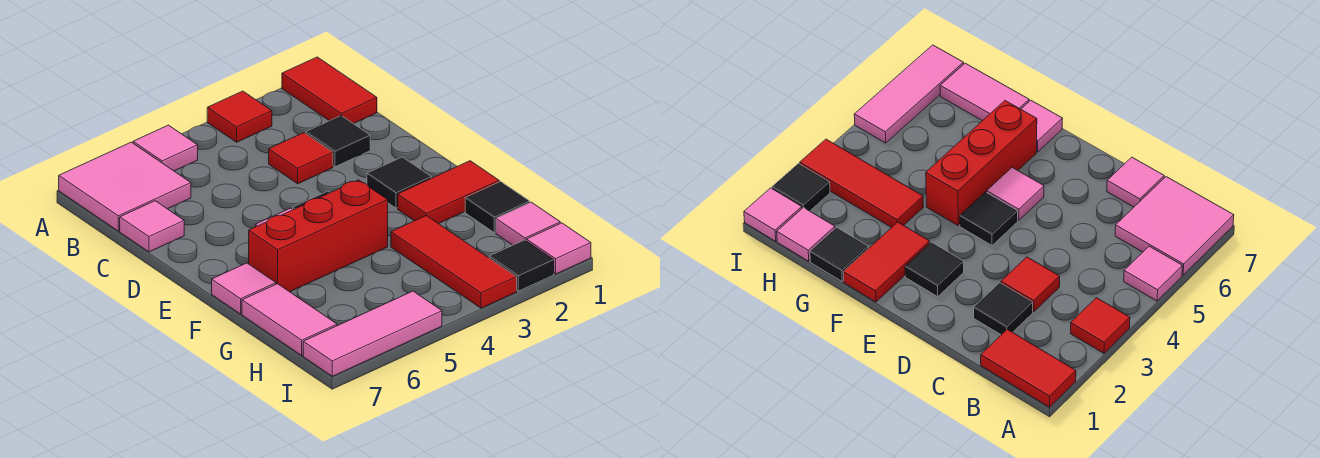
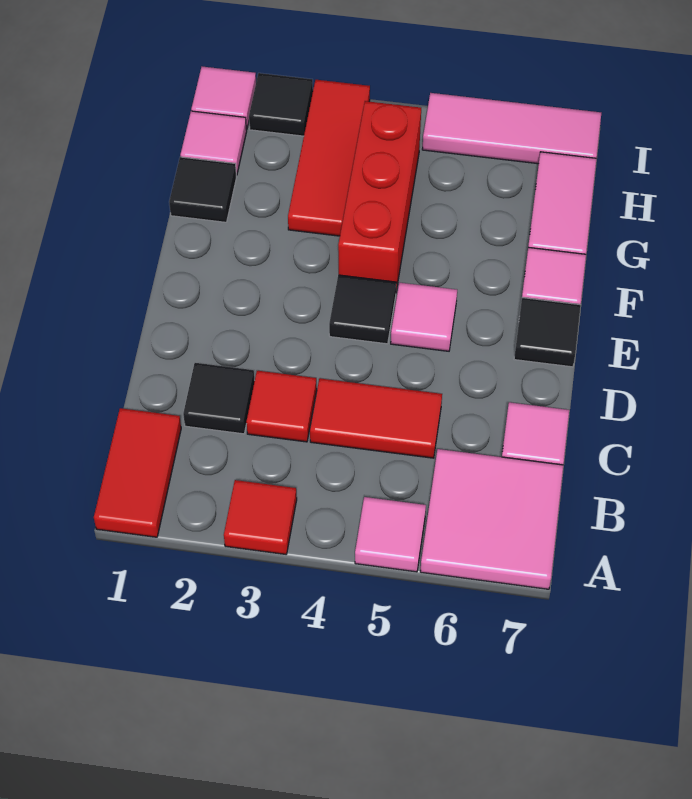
black 1x1 tile [367,157,431,208] -> black 1x1 tile moved to [514,298,581,367]
red 1x2 tile [398,161,499,224] -> red 1x2 tile moved to [310,378,442,458]
red 1x3 brick [249,180,388,292] -> red 1x3 brick turned to [338,101,421,291]

